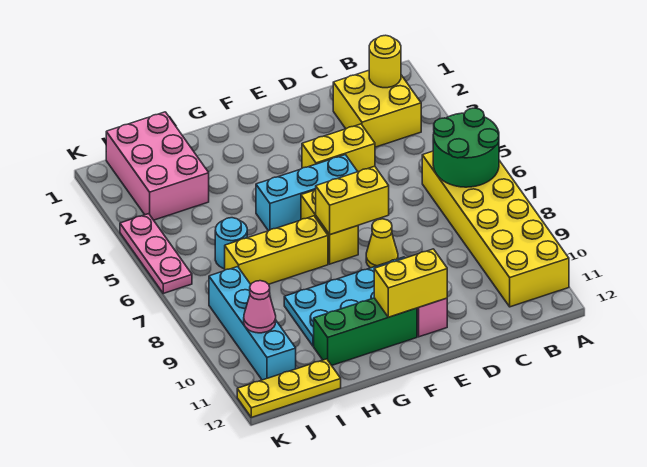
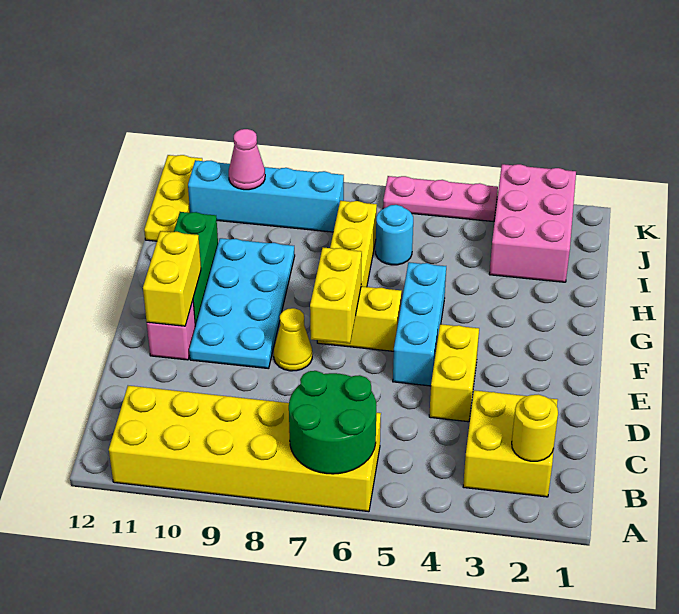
pink 2x3 brick [106,112,209,220] -> pink 2x3 brick turned to [489,164,576,282]

